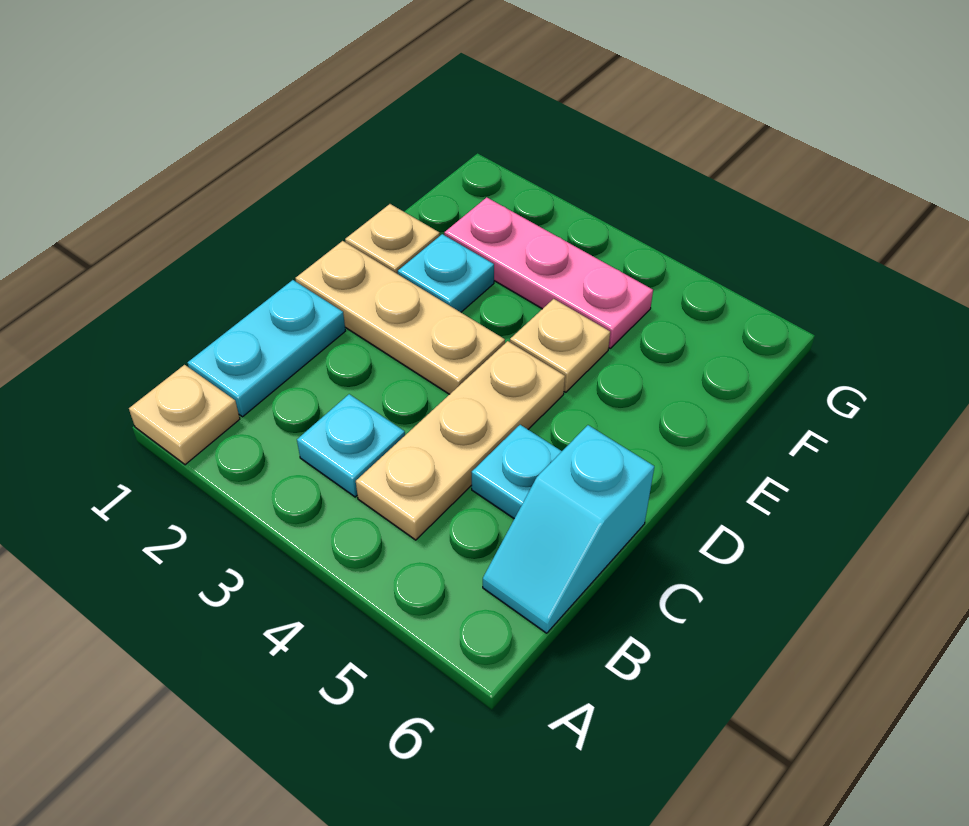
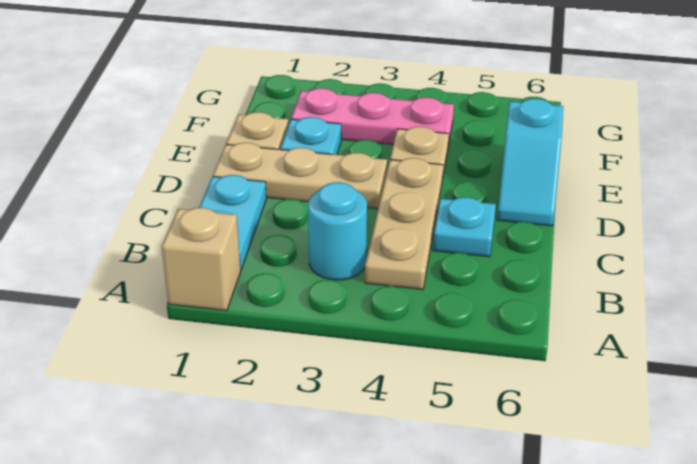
tan 1x1 plate [129,365,240,465] -> tan 1x1 brick [162,208,241,311]
cyan 1x1 plate [297,394,405,497] -> cyan 1x1 round brick [308,182,367,280]
cyan 1x2 slope [483,425,654,633] -> cyan 1x2 slope moved to [497,99,563,226]

